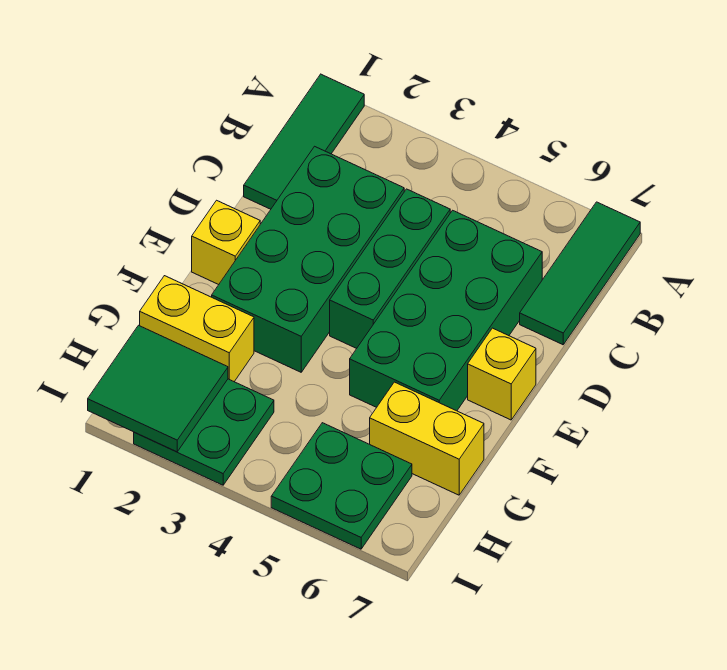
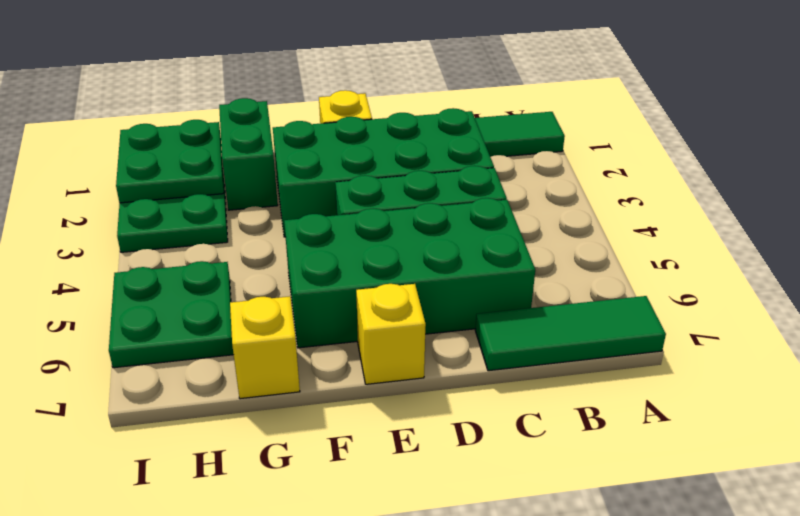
yellow 1x2 brick [140,276,254,382] -> green 1x2 brick [219,98,278,210]
yellow 1x2 brick [370,382,484,495] -> yellow 1x1 brick [230,296,300,399]
green 2x2 tile [88,325,228,452] -> green 2x2 plate [116,120,224,203]

